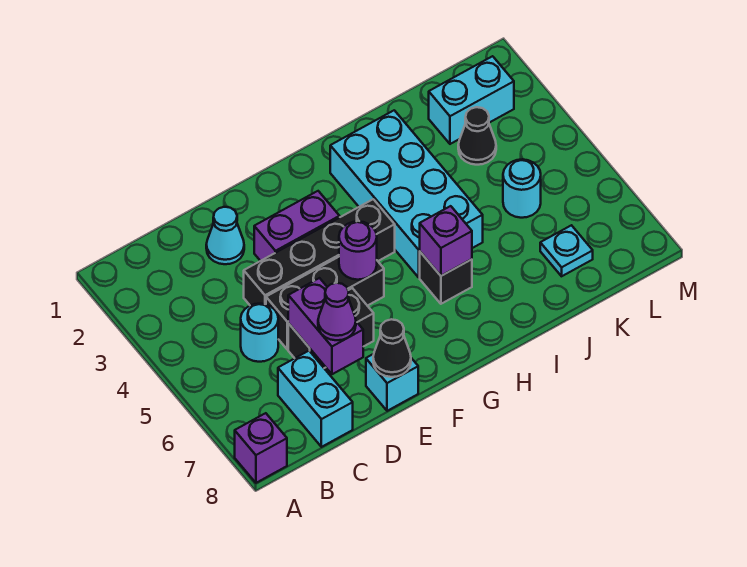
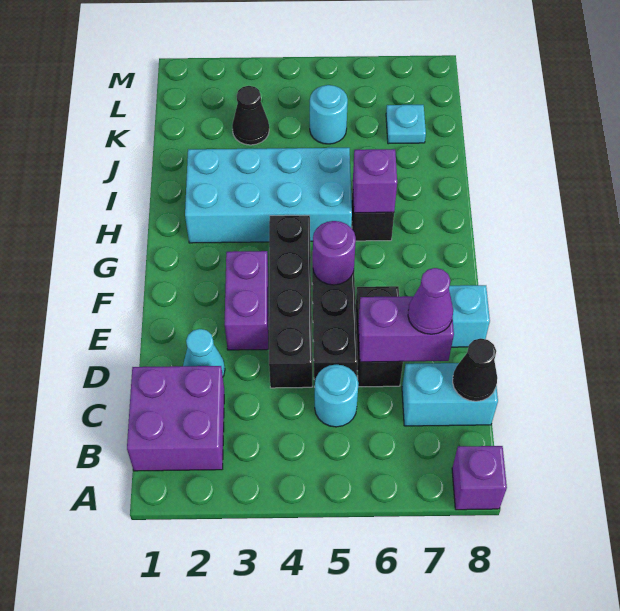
none -> purple 2x2 brick [127,366,224,471]
black 1x1 cone [373,319,411,377] -> black 1x1 cone moved to [453,338,497,401]
cyan 1x2 brick [429,56,514,144] -> none

